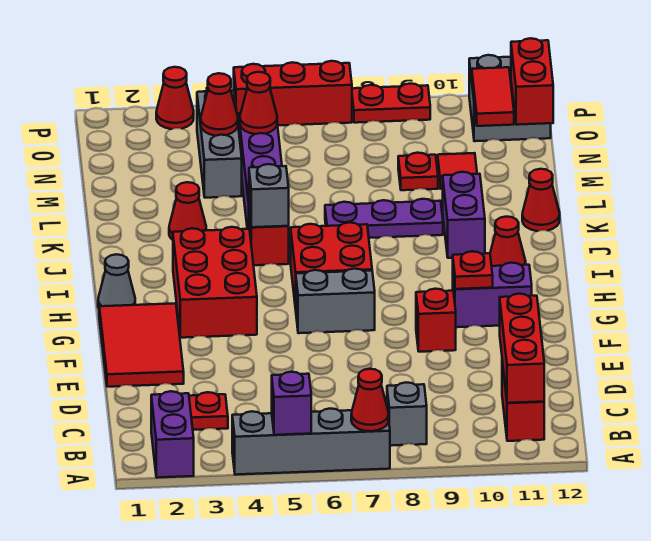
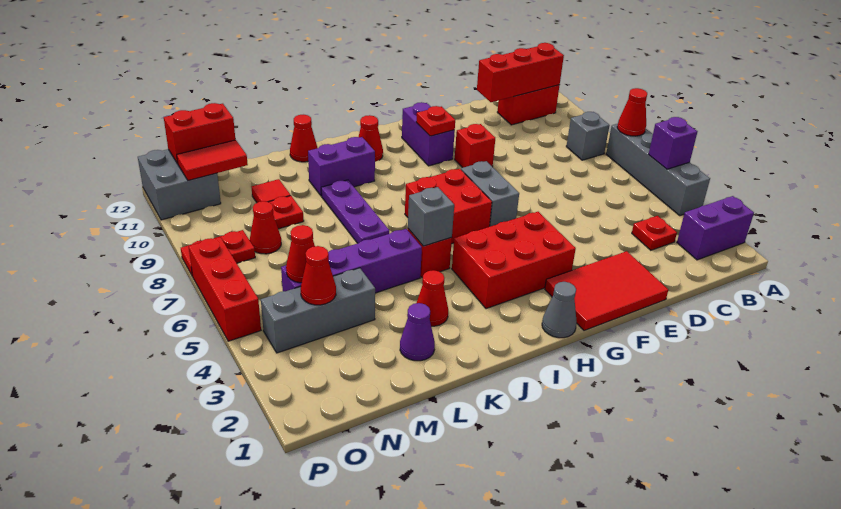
none -> purple 1x1 cone [400,303,435,361]
red 1x1 cone [156,67,194,129] -> red 1x1 cone moved to [250,201,281,254]
red 1x2 plate [352,84,430,123] -> red 1x2 plate turned to [181,230,255,276]

